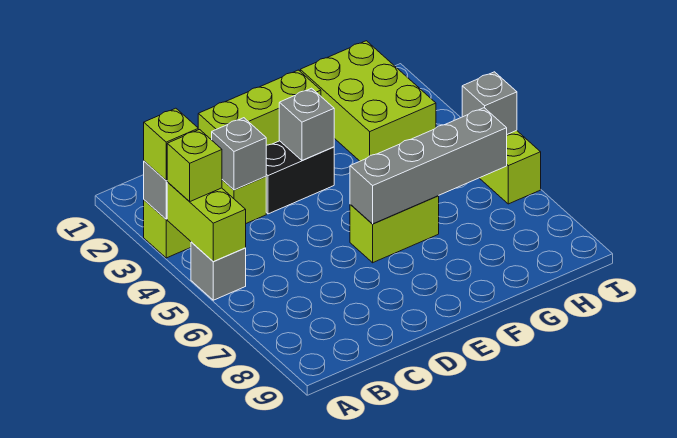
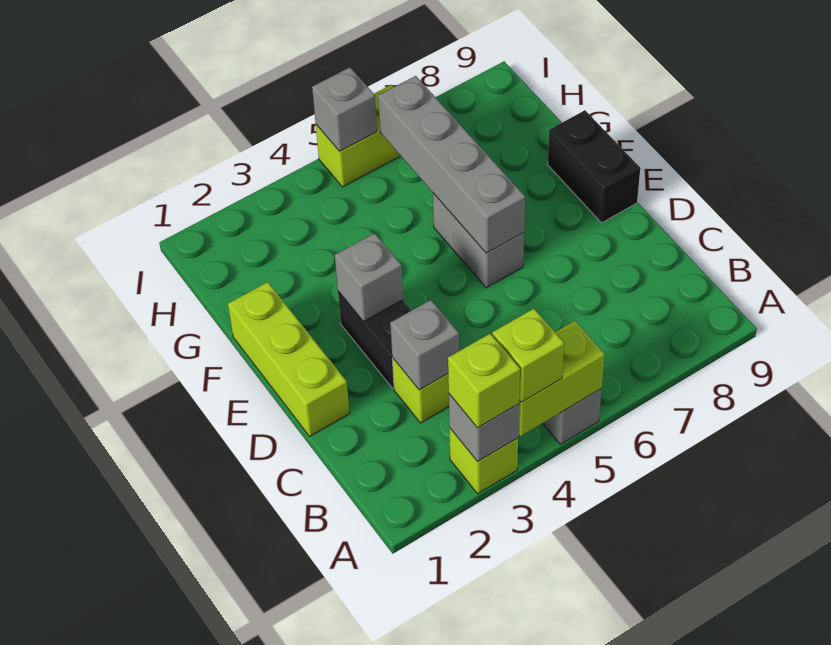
lime 1x2 brick [350,196,439,263] -> grey 1x2 brick [433,193,524,288]
none -> black 1x2 brick [548,110,640,223]
lime 2x3 brick [300,41,436,161] -> none

